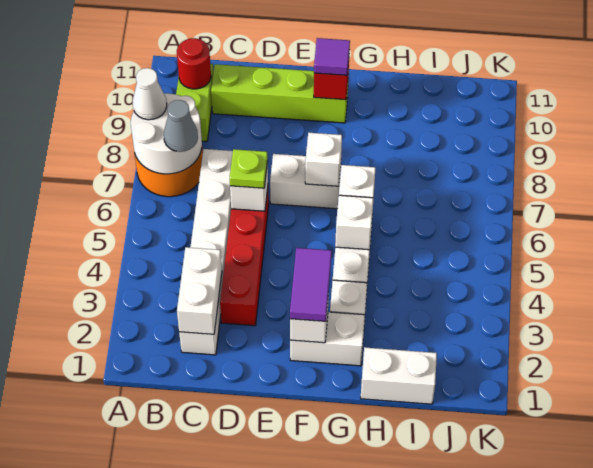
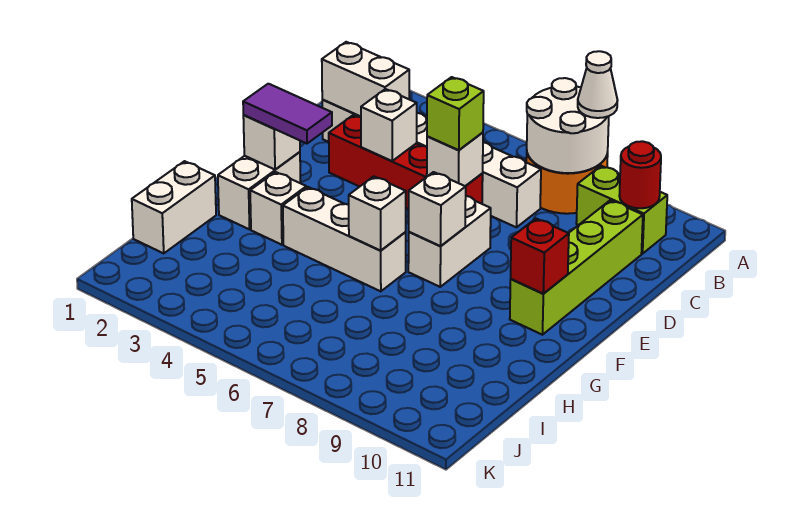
grey 1x1 cone [164,100,198,152] -> none
lime 1x1 plate [230,149,268,188] -> lime 1x1 brick [427,77,484,150]
purple 1x1 tile [314,38,350,75] -> none
white 1x1 brick [335,195,373,250] -> white 1x1 brick moved to [361,89,417,161]

